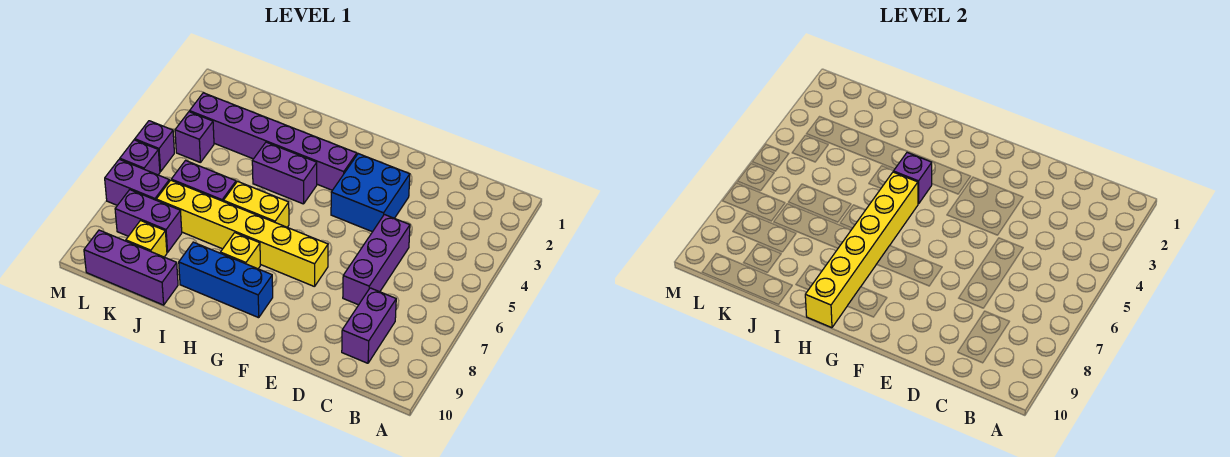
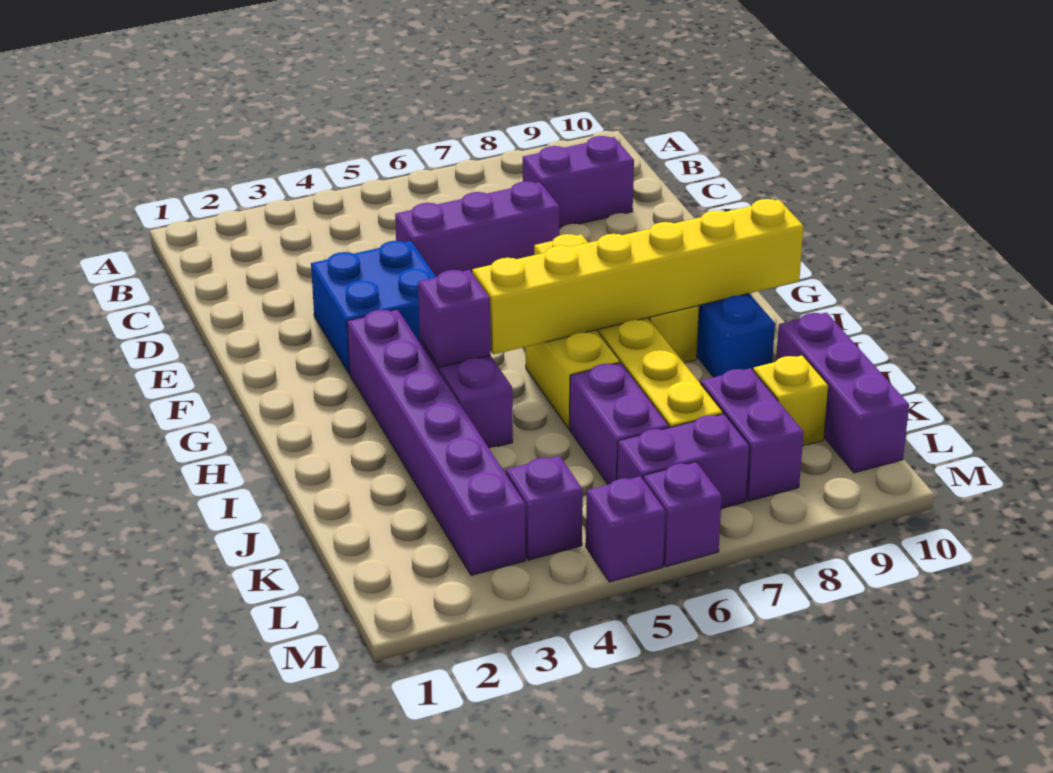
purple 1x2 brick [105,159,169,205] -> purple 1x2 brick turned to [617,414,750,508]

